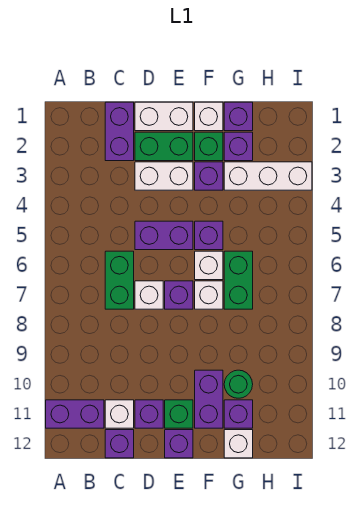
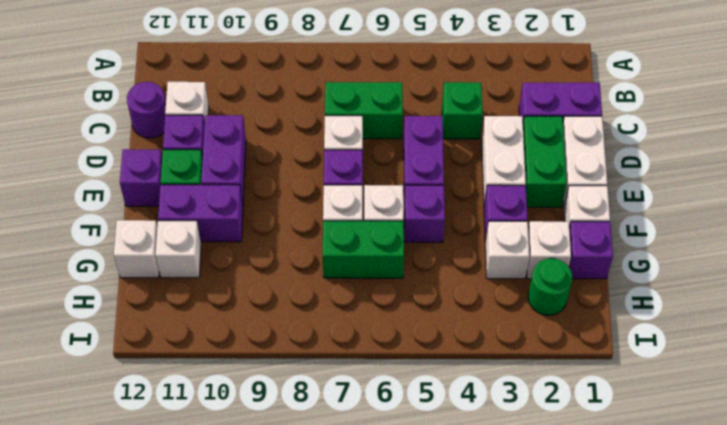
purple 1x2 brick [46,400,104,428] -> purple 1x2 brick moved to [201,115,246,204]
purple 1x1 brick [105,430,134,458] -> purple 1x1 round brick [127,82,166,138]
green 1x1 brick [195,132,223,161] -> green 1x1 brick moved to [442,82,482,139]
purple 1x1 brick [224,132,253,161] -> white 1x1 brick [527,221,571,279]
white 1x3 brick [224,162,312,190] -> white 1x1 brick [485,221,529,279]
green 1x1 round brick [224,370,253,398] -> green 1x1 round brick moved to [528,258,572,316]
purple 1x1 brick [224,400,253,428] -> white 1x1 brick [156,221,201,278]

